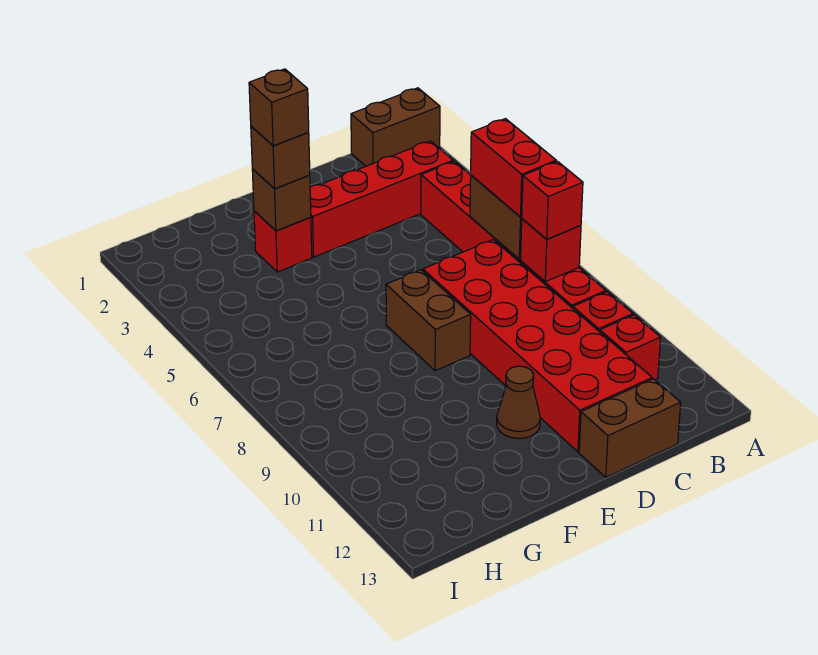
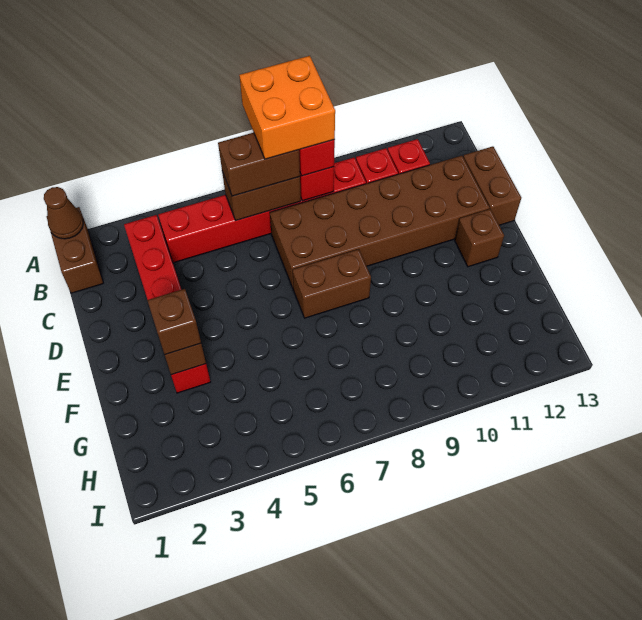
none -> orange 2x2 brick [239,56,335,159]
red 1x2 brick [471,119,556,217] -> brown 1x2 brick [218,133,300,196]
red 2x6 brick [423,240,652,452] -> brown 2x6 brick [270,156,490,288]
brown 1x1 cone [497,366,540,438] -> brown 1x1 cone moved to [44,187,83,239]
brown 1x1 brick [249,69,309,146] -> brown 1x1 brick moved to [455,209,504,267]

